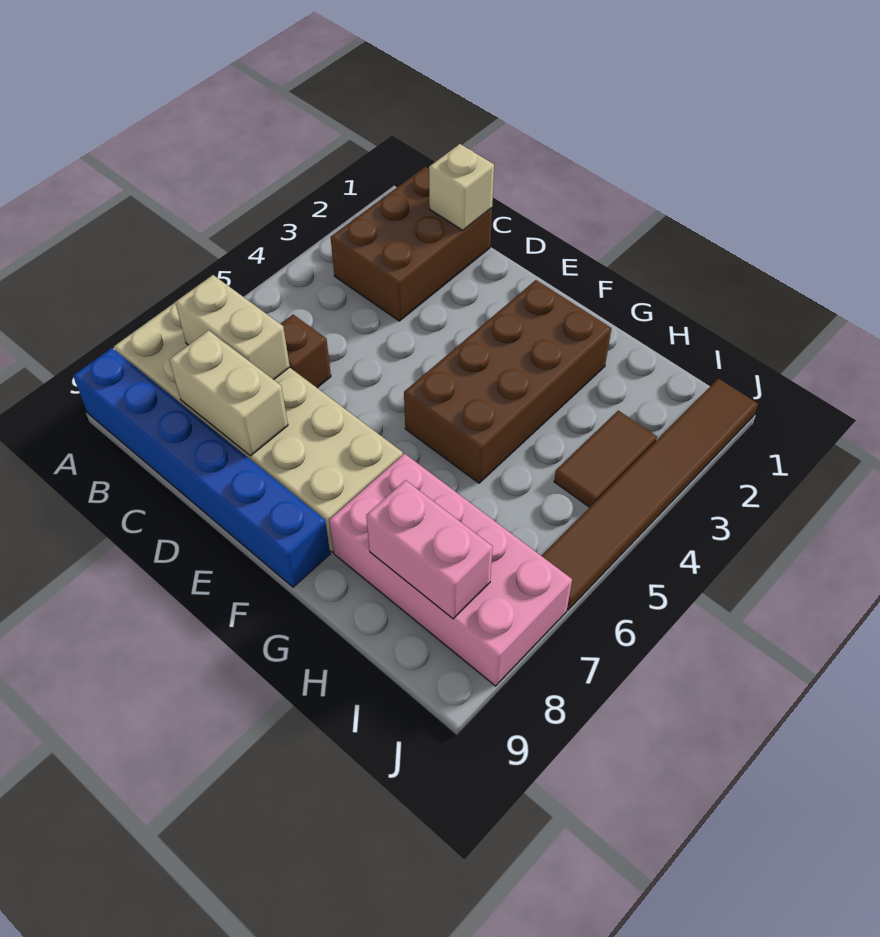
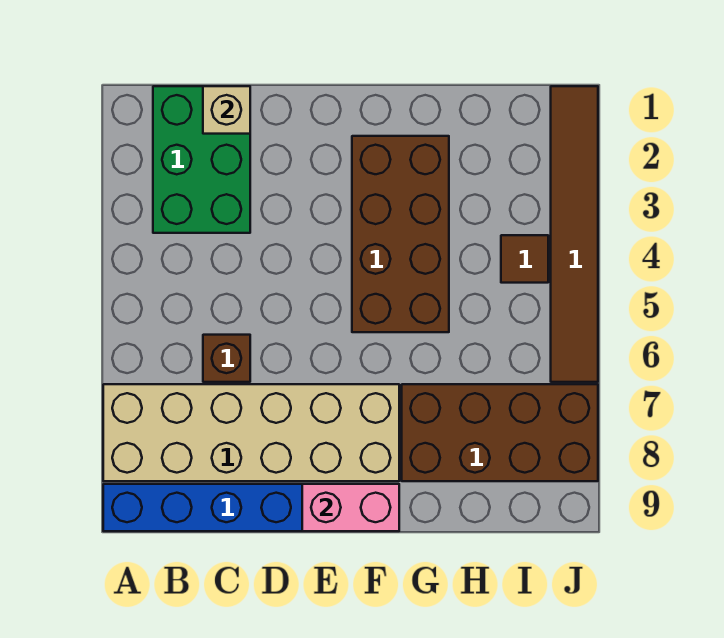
brown 2x3 brick [331,167,492,321] -> green 2x3 brick [153,86,250,233]
tan 1x2 brick [175,275,290,380] -> none
tan 1x2 brick [169,330,288,456] -> none
pink 2x4 brick [329,454,572,686] -> brown 2x4 brick [402,384,598,481]
pink 1x2 brick [366,480,493,619] -> pink 1x2 brick moved to [302,484,399,531]
brown 1x2 tile [554,411,657,507] -> brown 1x1 tile [501,235,548,283]

